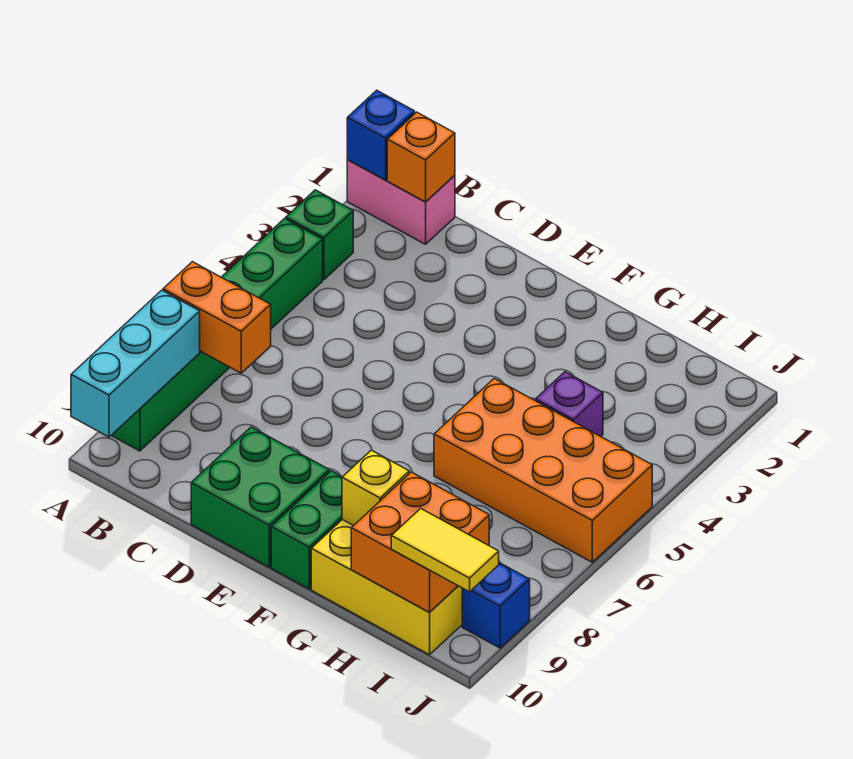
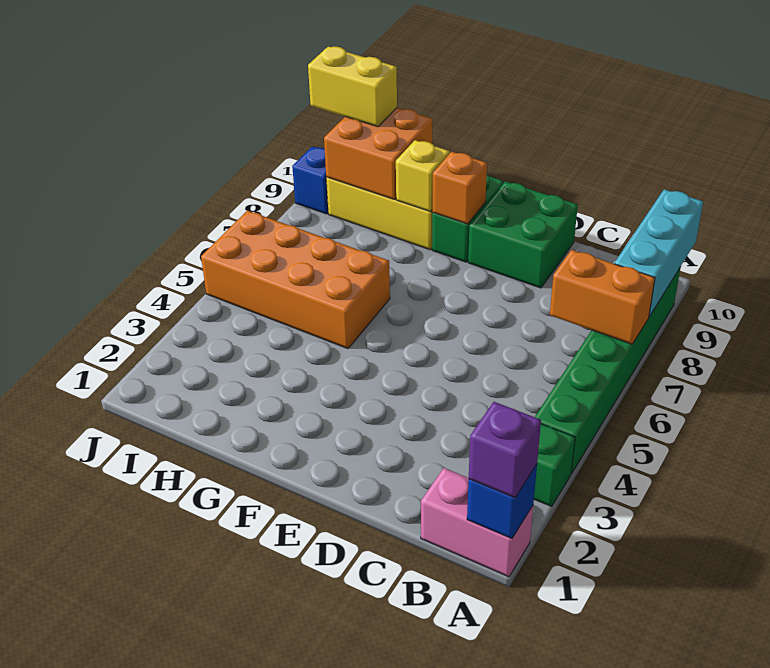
orange 1x1 brick [387,112,455,202] -> orange 1x1 brick moved to [432,152,487,224]
purple 1x1 brick [536,372,603,436] -> purple 1x1 brick moved to [469,402,541,498]
yellow 1x2 tile [391,508,499,592] -> yellow 1x2 brick [308,46,397,127]

